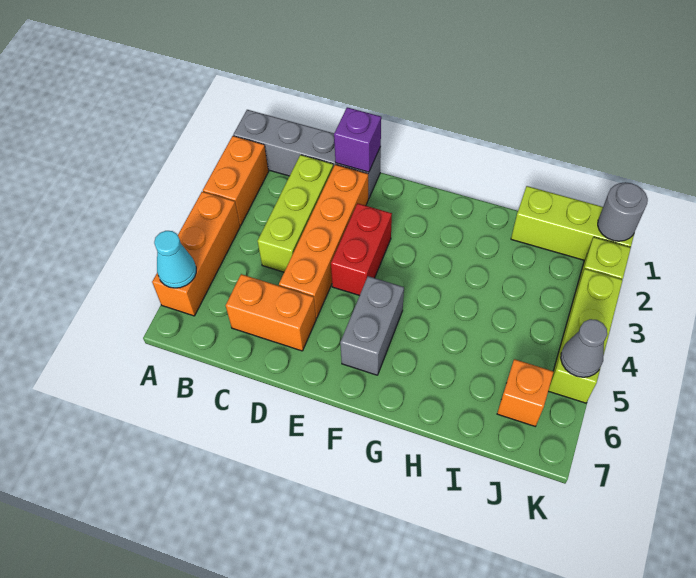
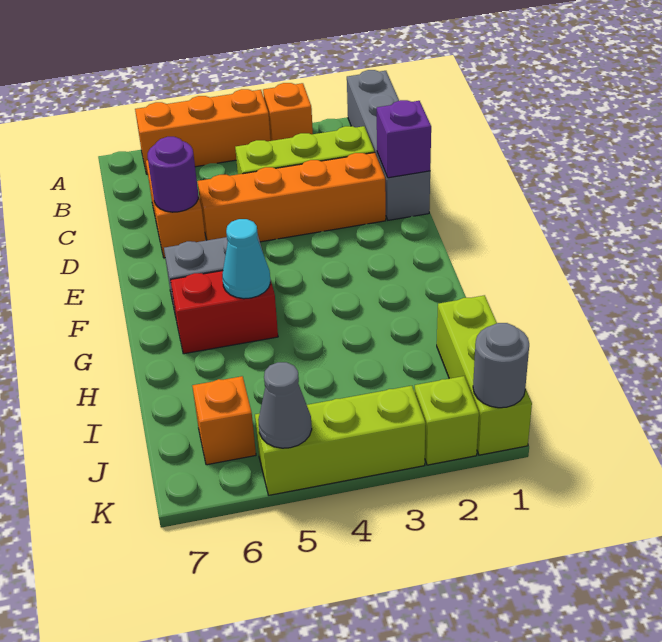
orange 1x2 brick [203,136,269,225] -> orange 1x1 brick [263,83,313,141]
cyan 1x1 cone [154,231,196,288] -> cyan 1x1 cone moved to [222,219,270,299]
none -> purple 1x1 round brick [148,137,198,212]
red 1x2 brick [331,203,392,296] -> red 1x2 brick moved to [170,271,278,354]

